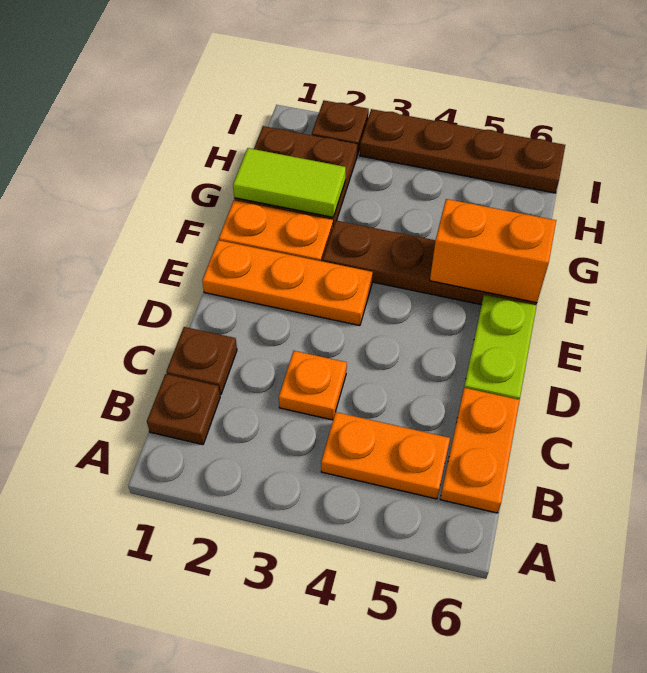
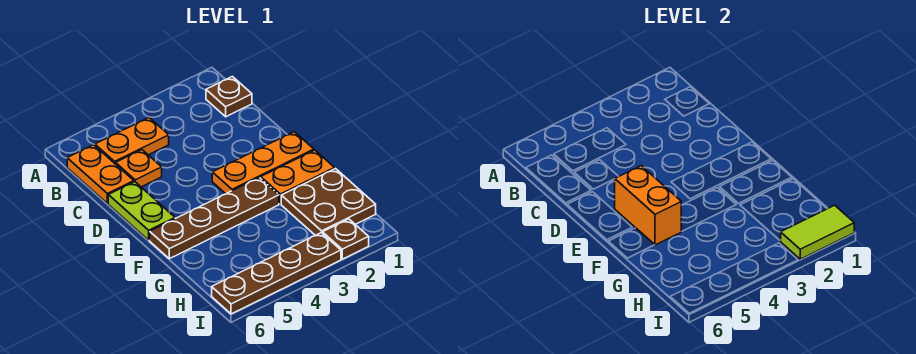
brown 1x1 plate [166,327,237,395] -> none
orange 1x1 plate [279,351,347,420] -> orange 1x1 plate moved to [116,150,162,187]
orange 1x2 brick [430,199,556,303] -> orange 1x2 brick turned to [615,166,681,245]
lime 1x2 tile [233,148,346,217] -> lime 1x2 tile moved to [781,205,854,259]

